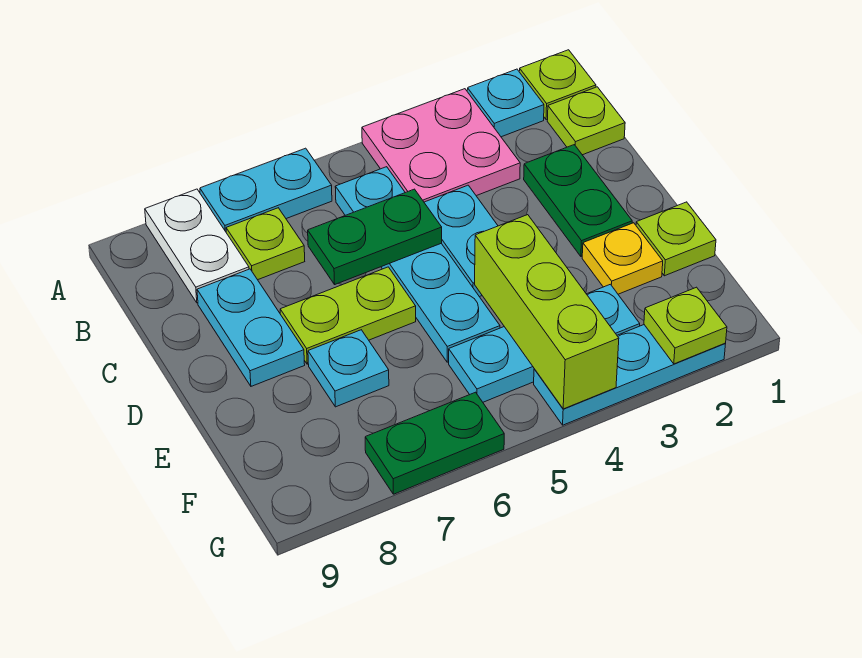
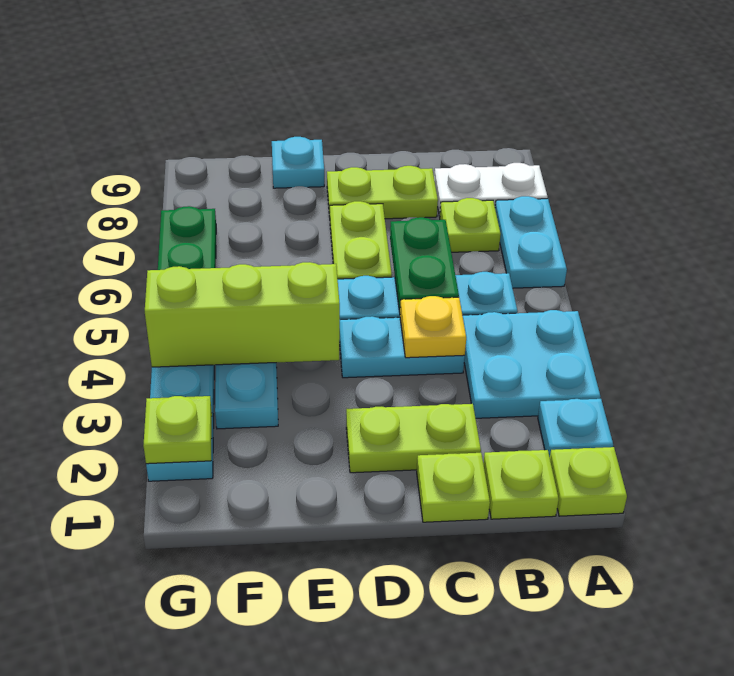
pink 2x2 plate [362,89,520,202] -> cyan 2x2 plate [463,310,601,418]
green 1x2 plate [524,145,632,256] -> lime 1x2 plate [346,404,481,473]
cyan 1x2 plate [197,269,305,386] -> lime 1x2 plate [327,166,438,219]
lime 1x1 plate [636,202,716,276] -> lime 1x1 plate moved to [417,453,490,522]
yellow 1x1 plate [582,223,663,294] -> yellow 1x1 plate moved to [400,296,466,358]
cyan 1x1 plate [308,330,389,407] -> cyan 1x1 plate moved to [272,137,324,188]

